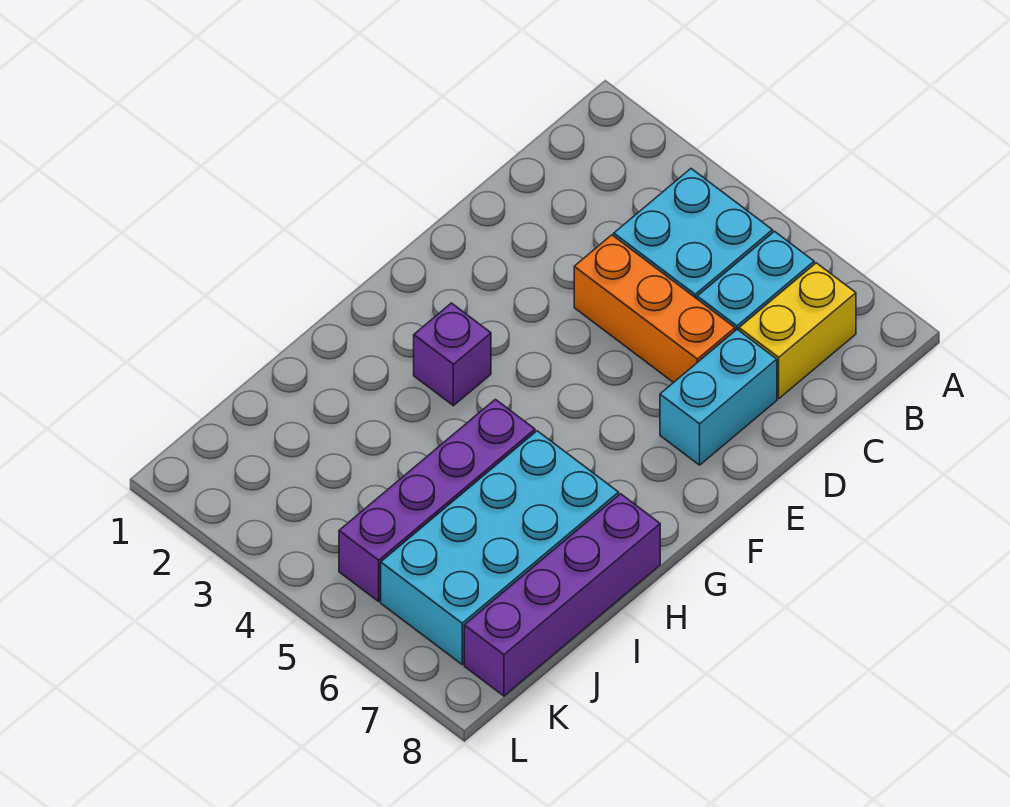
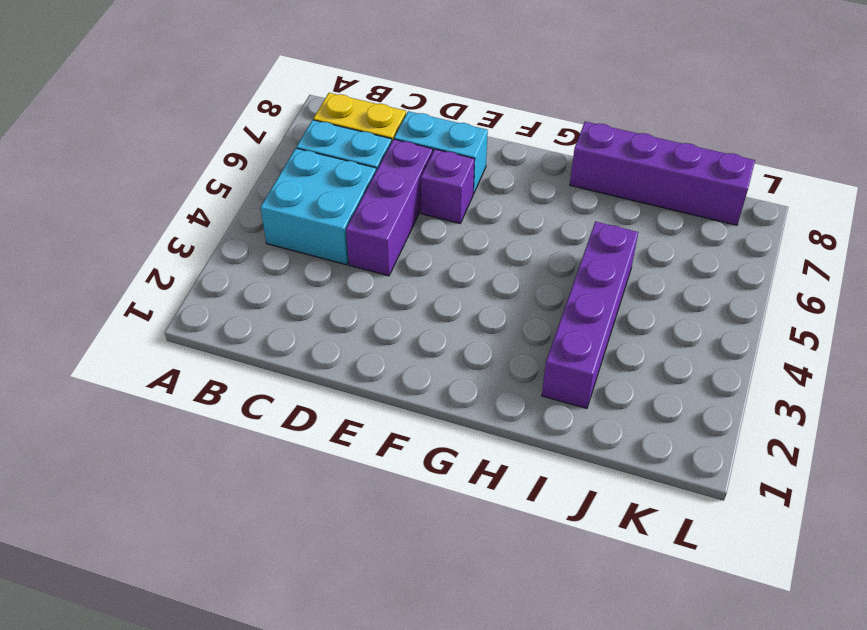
orange 1x3 brick [574,235,735,383] -> purple 1x3 brick [346,139,433,276]
purple 1x1 brick [414,303,491,406] -> purple 1x1 brick moved to [421,149,475,223]
purple 1x4 brick [339,399,535,601] -> purple 1x4 brick turned to [542,222,638,408]
cyan 2x4 brick [381,431,619,664] -> none

